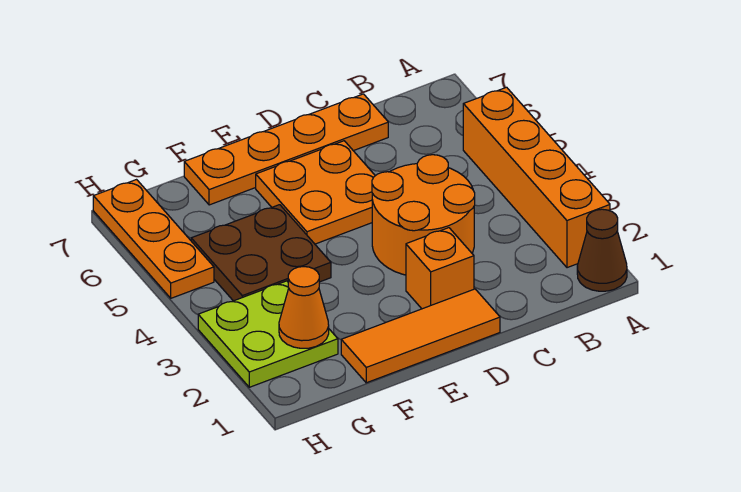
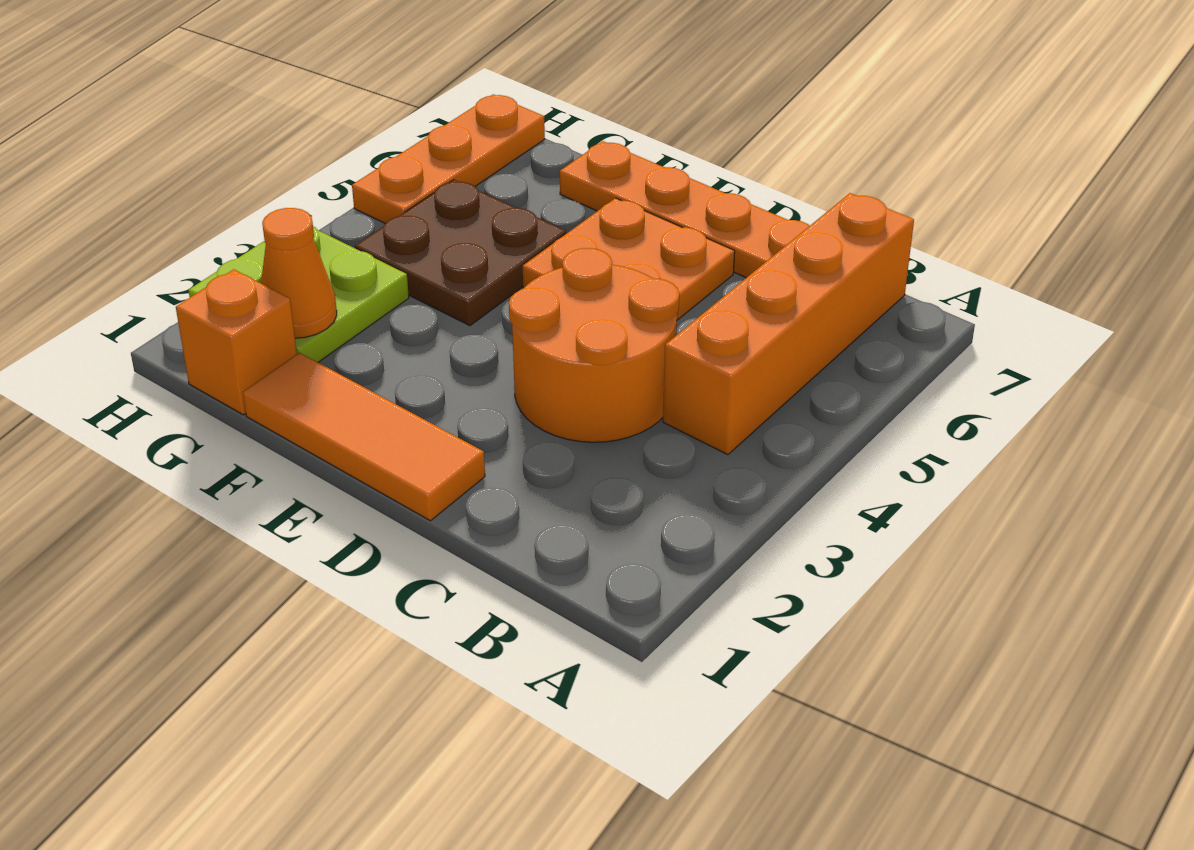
brown 1x1 cone [577,209,627,291] -> none
orange 1x4 brick [463,87,610,268] -> orange 1x4 brick moved to [663,193,914,455]
orange 1x1 brick [406,228,474,309] -> orange 1x1 brick moved to [176,269,297,415]

